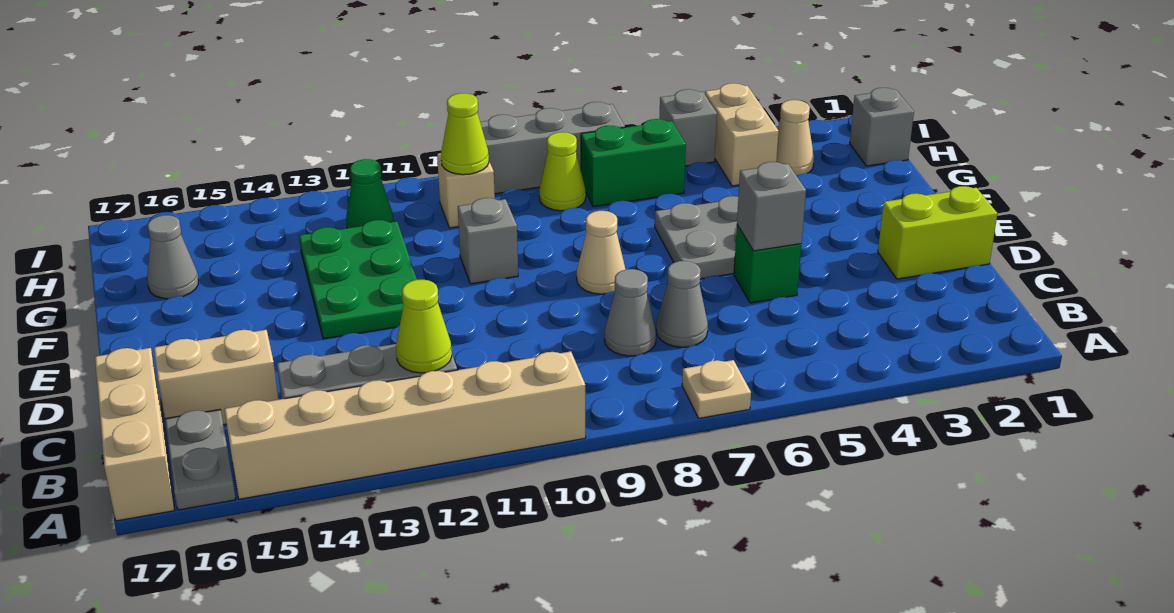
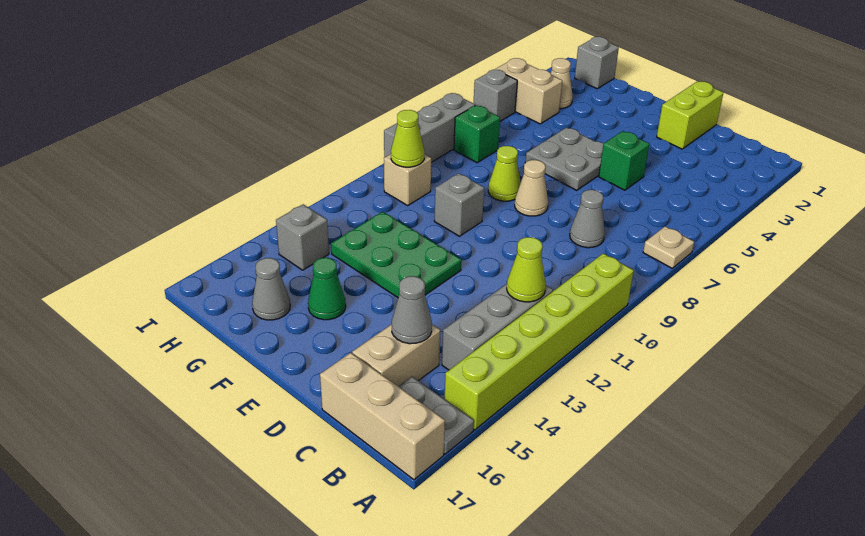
tan 1x6 brick [224,351,586,499] -> lime 1x6 brick [445,253,634,430]
grey 1x1 cone [656,261,708,347] -> grey 1x1 cone moved to [392,276,432,344]
grey 1x1 brick [737,162,806,251] -> grey 1x1 brick moved to [276,204,329,270]
green 1x2 brick [581,119,686,207] -> green 1x1 brick [454,105,500,163]
lime 1x1 cone [539,132,586,211] -> lime 1x1 cone moved to [488,146,521,201]
green 1x1 cone [346,159,394,228] -> green 1x1 cone moved to [308,258,346,320]

